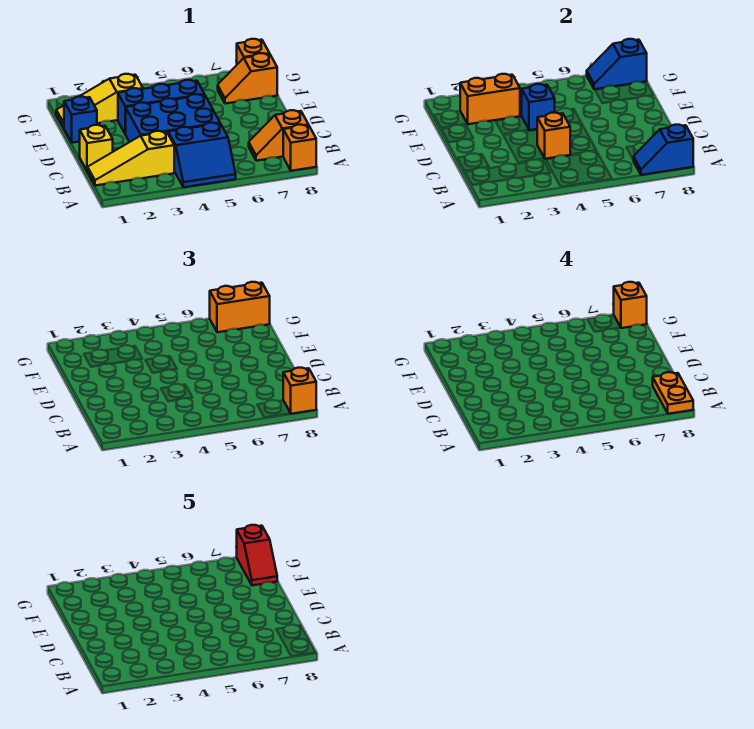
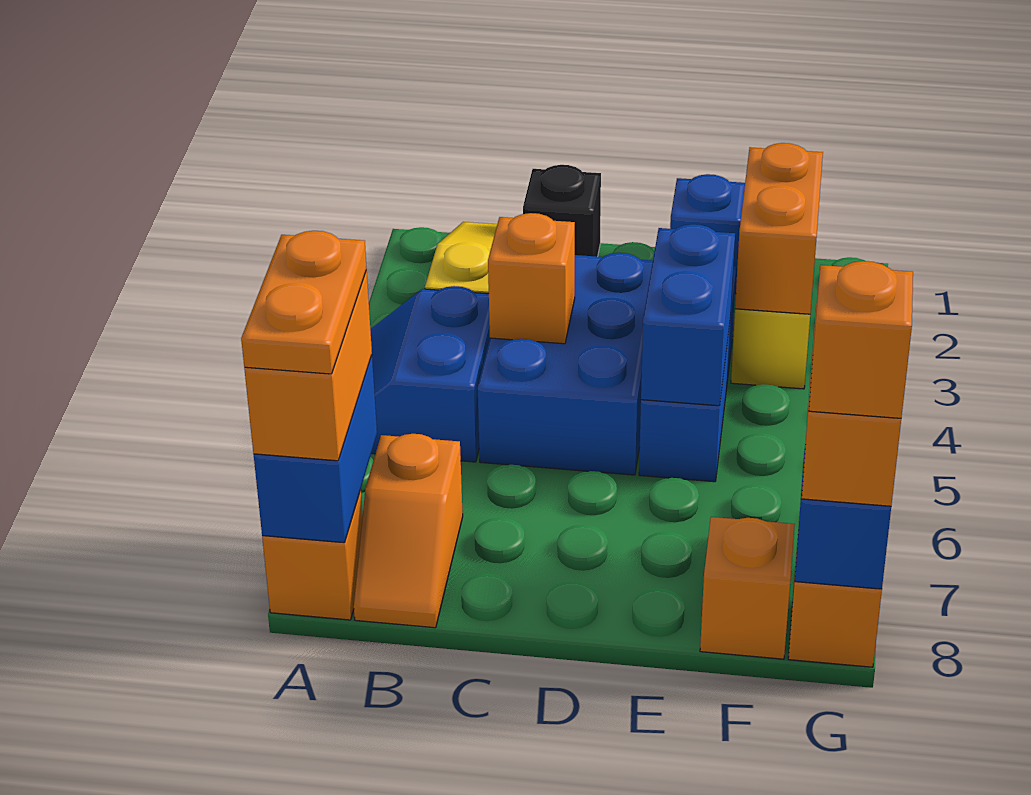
blue 1x2 slope [634,125,693,175] -> blue 1x2 brick [254,355,377,543]
orange 1x1 brick [283,368,316,414] -> orange 1x2 brick [244,271,372,461]
orange 1x2 plate [653,372,693,414] -> orange 1x2 plate turned to [241,231,367,374]
orange 1x2 slope [249,110,308,161] -> orange 1x2 slope turned to [354,434,463,628]
yellow 1x1 brick [80,125,113,171] -> black 1x1 brick [523,165,601,257]
blue 1x1 brick [522,84,555,130] -> blue 1x2 brick [641,224,735,406]
red 1x2 slope [237,525,277,585] -> none

